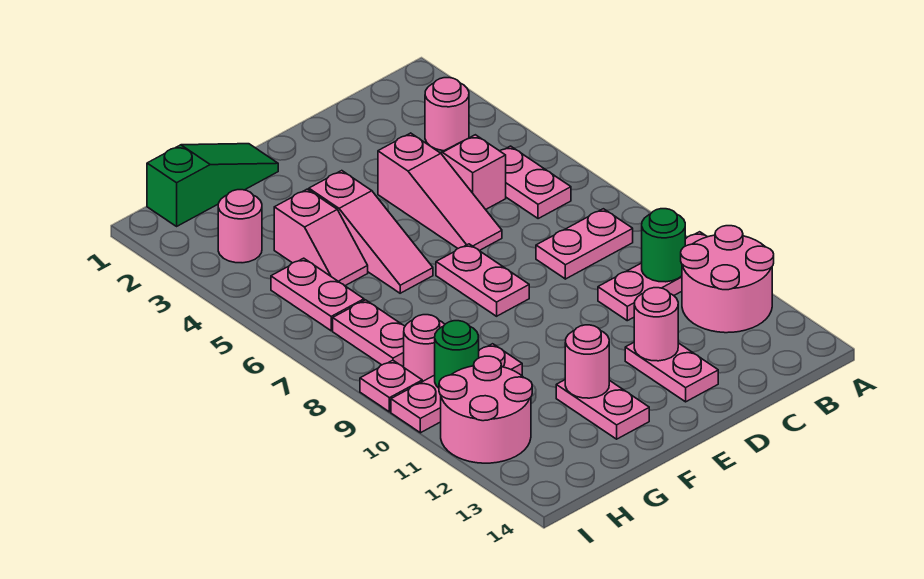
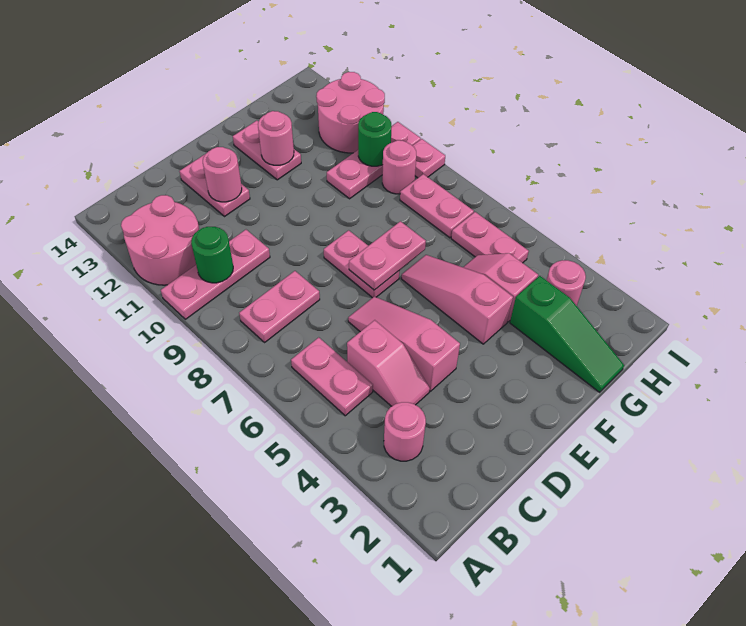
none -> pink 1x2 plate [349,221,426,290]
green 1x3 slope [147,144,278,226] -> green 1x3 slope turned to [510,276,624,392]

